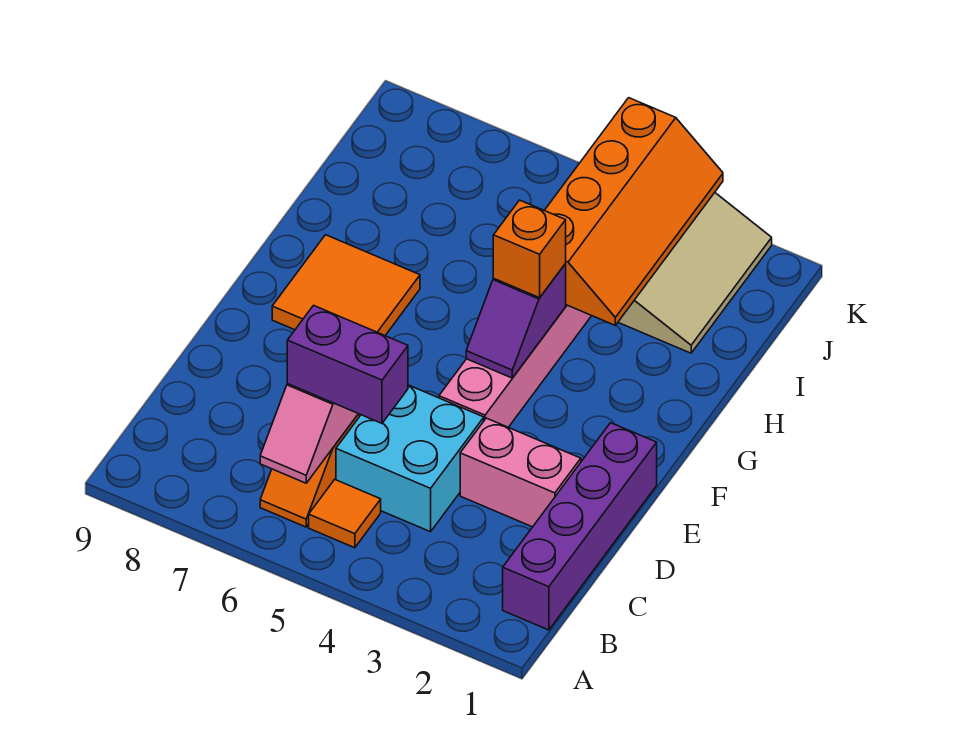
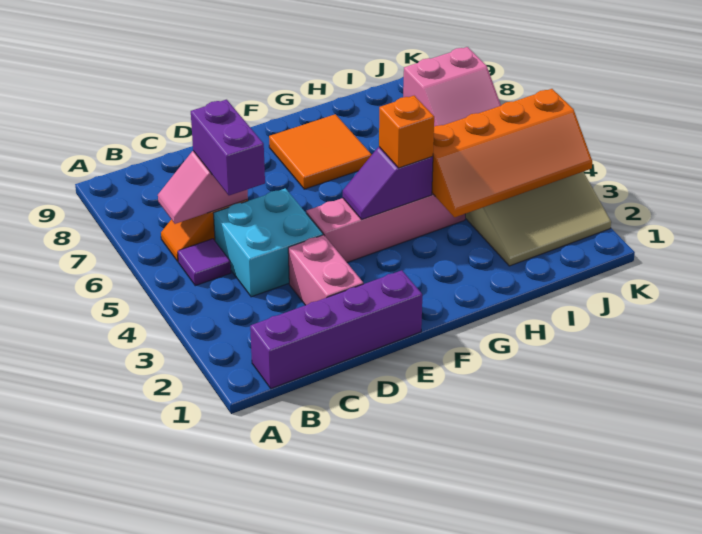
orange 1x1 tile [309,480,381,548] -> purple 1x1 tile [178,239,231,286]
none -> pink 2x2 slope [403,47,501,127]

